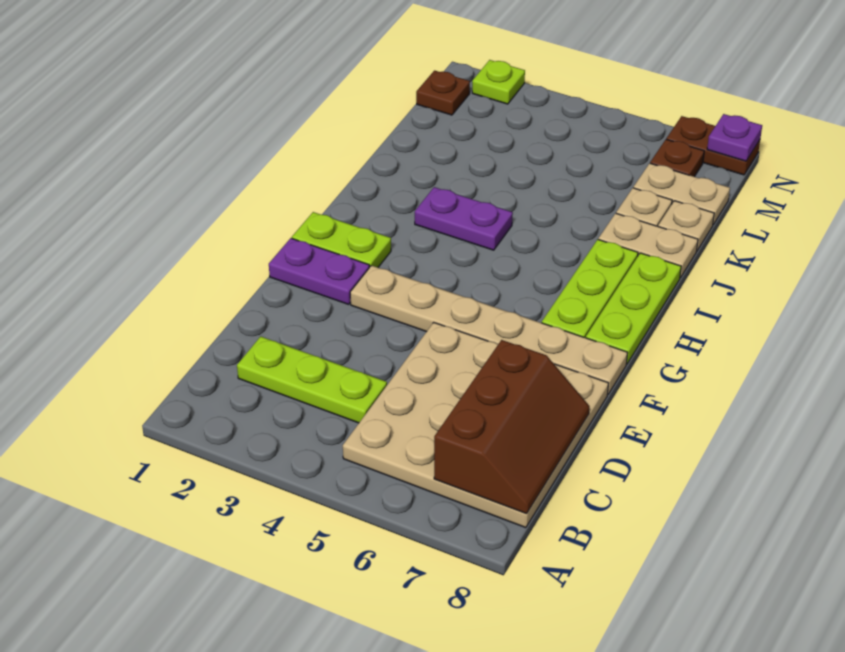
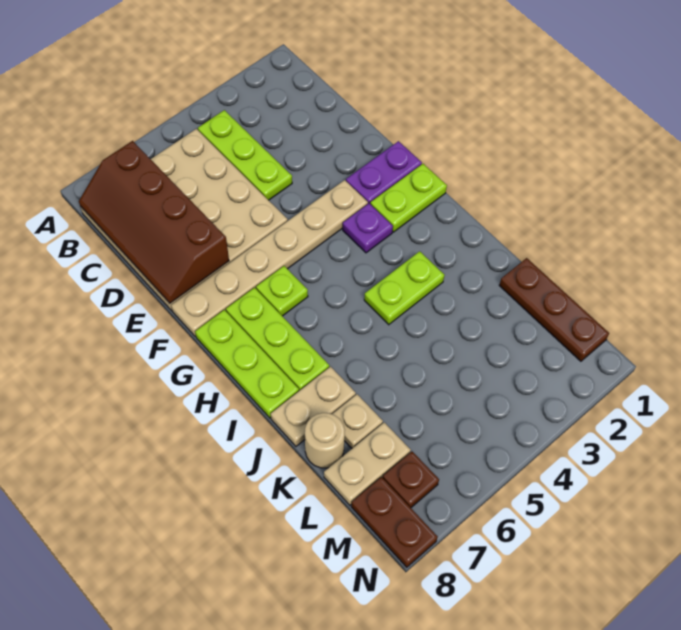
brown 2x3 slope [434,340,589,514] -> brown 2x4 slope [79,141,229,303]
lime 1x3 plate [237,336,387,423] -> lime 1x3 plate turned to [198,110,292,200]
purple 1x2 plate [415,187,513,250] -> lime 1x2 plate [364,251,444,325]
tan 1x1 plate [658,201,714,250] -> tan 1x1 round brick [305,413,345,468]
brown 1x1 plate [416,71,470,115] -> brown 1x3 plate [499,258,609,361]
lime 1x1 plate [472,60,525,104] -> lime 1x1 plate moved to [256,266,308,316]
brown 1x2 plate [666,116,760,175] -> brown 1x2 plate turned to [351,477,438,567]
purple 1x1 plate [707,114,762,161] -> purple 1x1 plate moved to [343,203,393,253]

